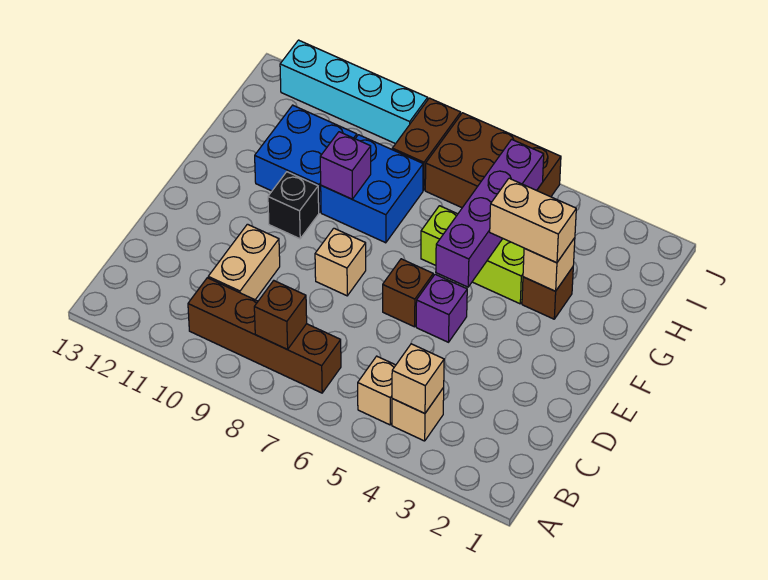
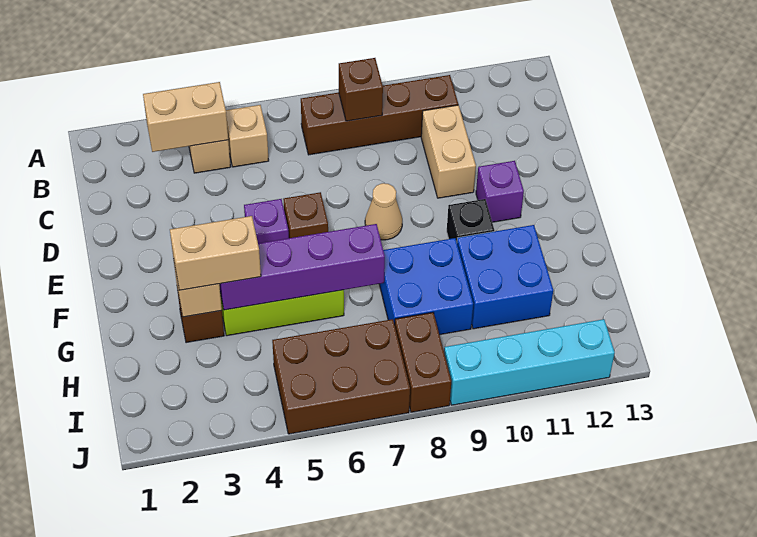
tan 1x1 brick [392,344,444,413] -> tan 1x2 brick [143,82,228,152]
tan 1x1 brick [315,228,366,296] -> tan 1x1 cone [365,183,402,240]
purple 1x4 brick [436,139,544,287] -> purple 1x4 brick turned to [219,224,385,310]
purple 1x1 brick [320,132,371,199] -> purple 1x1 brick moved to [476,161,524,222]

